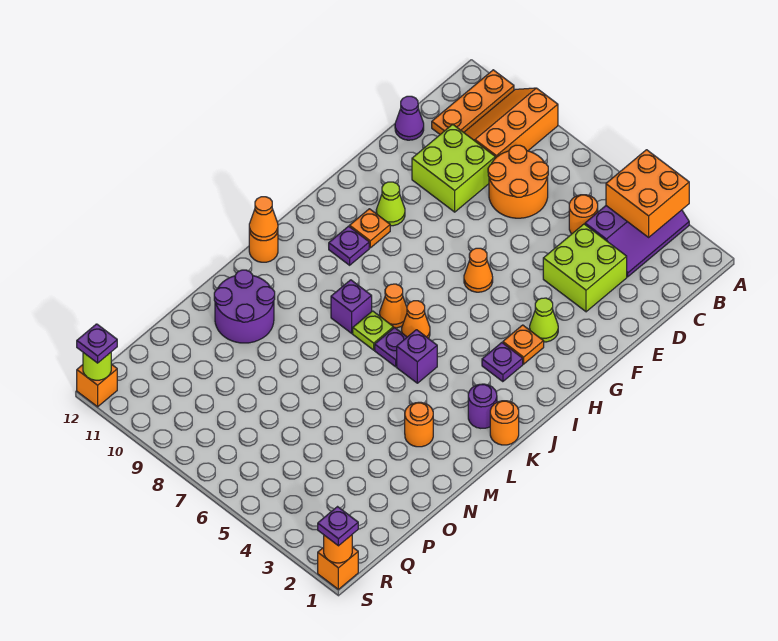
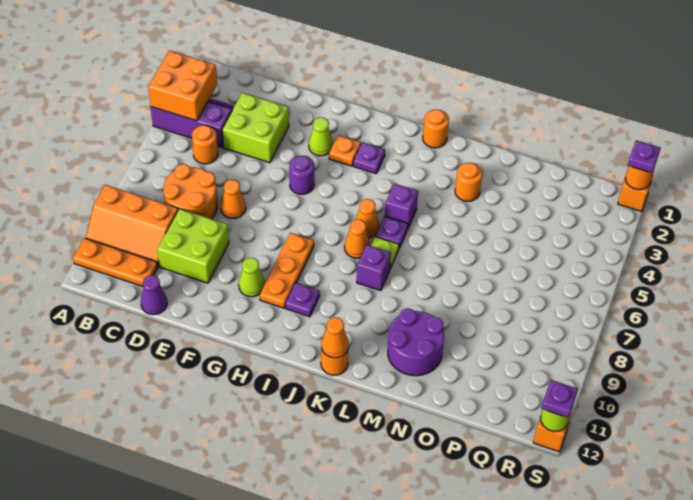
orange 1x1 cone [464,248,493,292] -> orange 1x1 cone moved to [221,180,246,218]
orange 1x1 plate [350,209,390,248] -> orange 1x3 plate [260,233,314,308]
purple 1x1 round brick [468,384,497,428] -> purple 1x1 round brick moved to [289,156,315,194]

